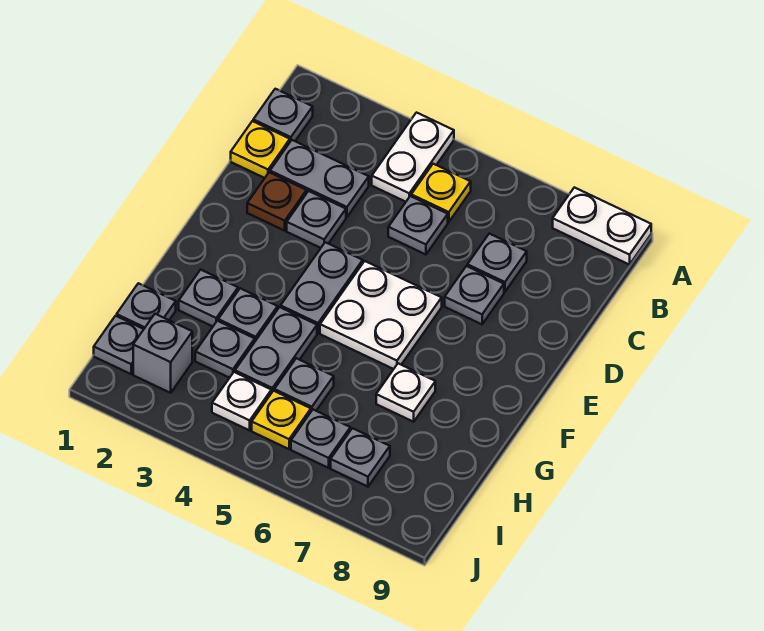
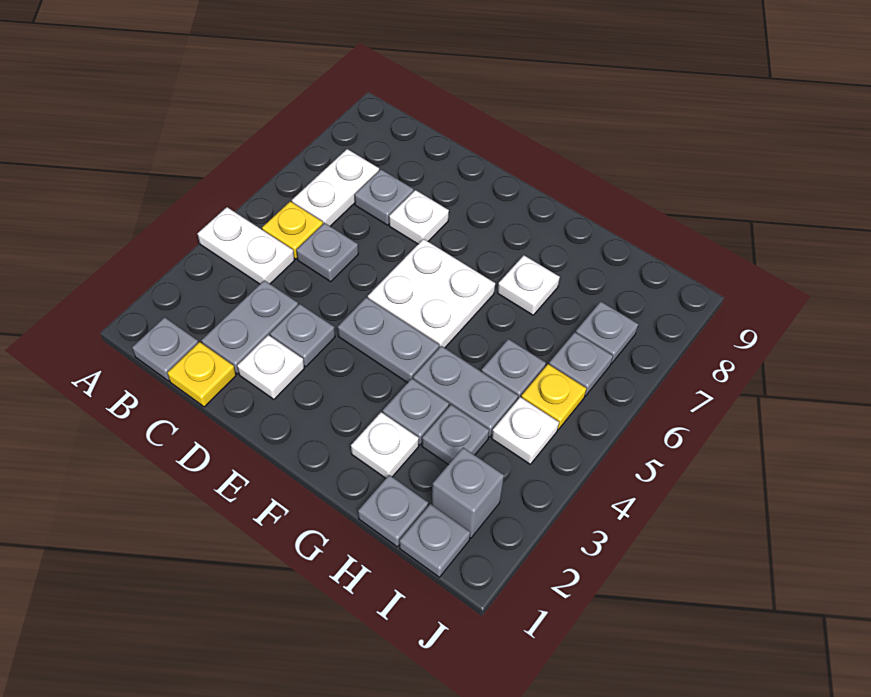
white 1x2 plate [553,187,651,265] -> white 1x2 plate moved to [292,149,379,226]
brown 1x1 plate [247,172,307,231] -> white 1x1 plate [237,335,304,399]
grey 1x1 plate [445,266,504,324] -> white 1x1 plate [389,190,449,244]
grey 1x1 plate [179,270,238,326] -> white 1x1 plate [351,412,419,478]

